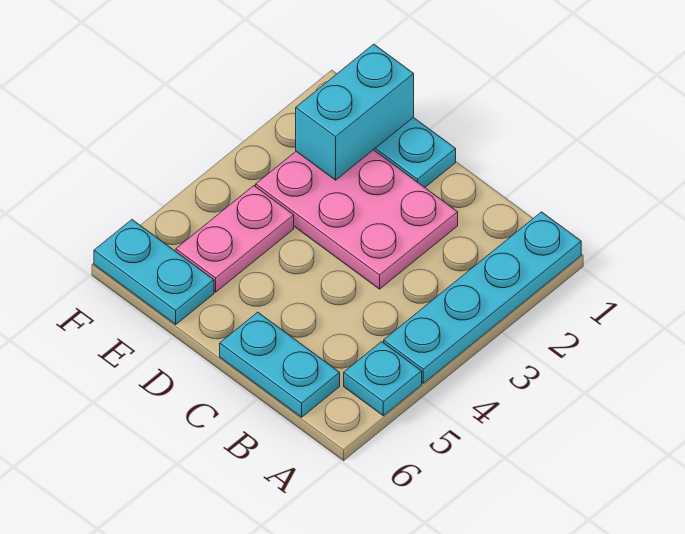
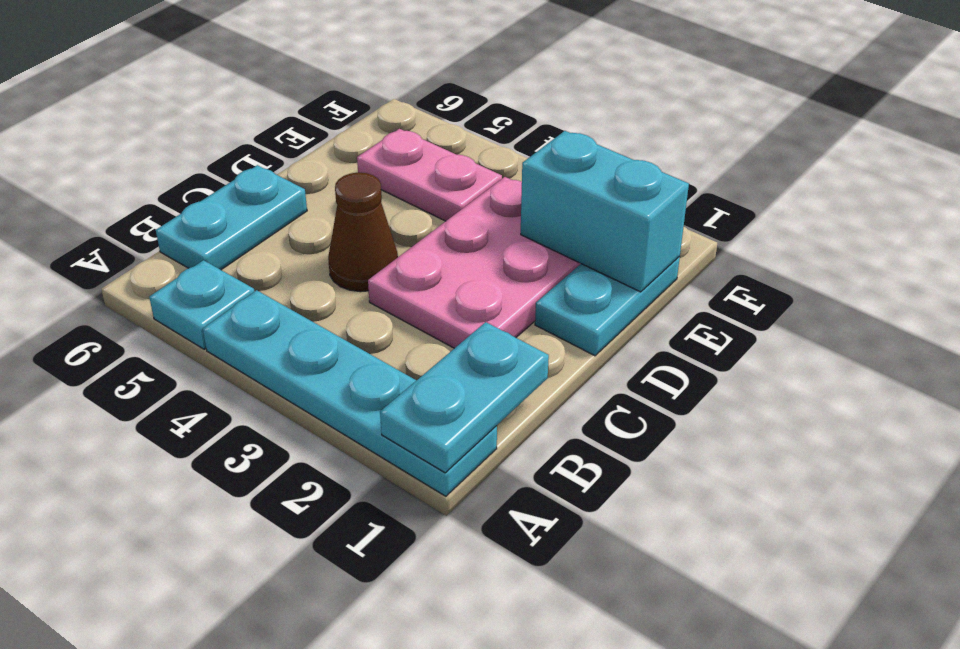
none -> brown 1x1 cone [328,172,398,292]
cyan 1x2 plate [94,220,214,324] -> cyan 1x2 plate moved to [380,322,549,473]

